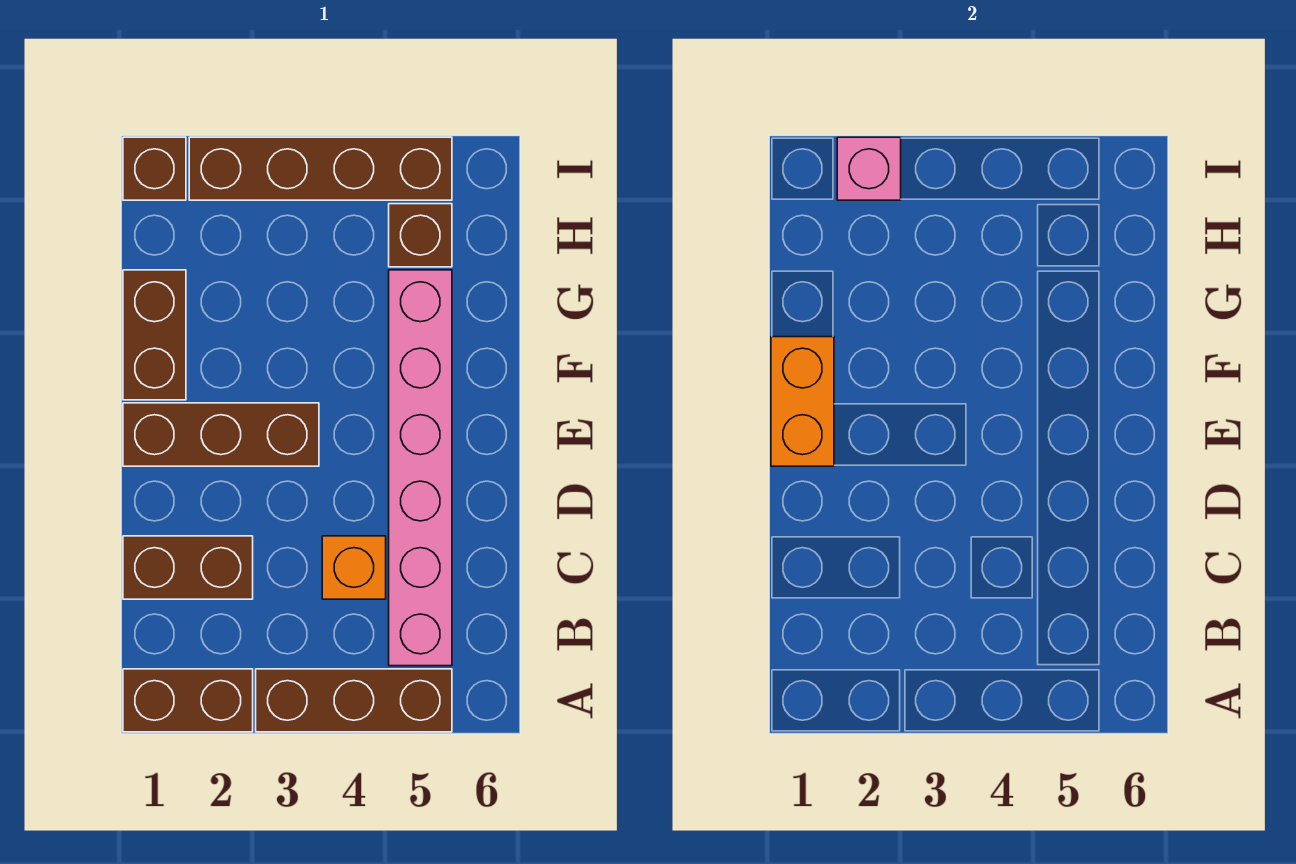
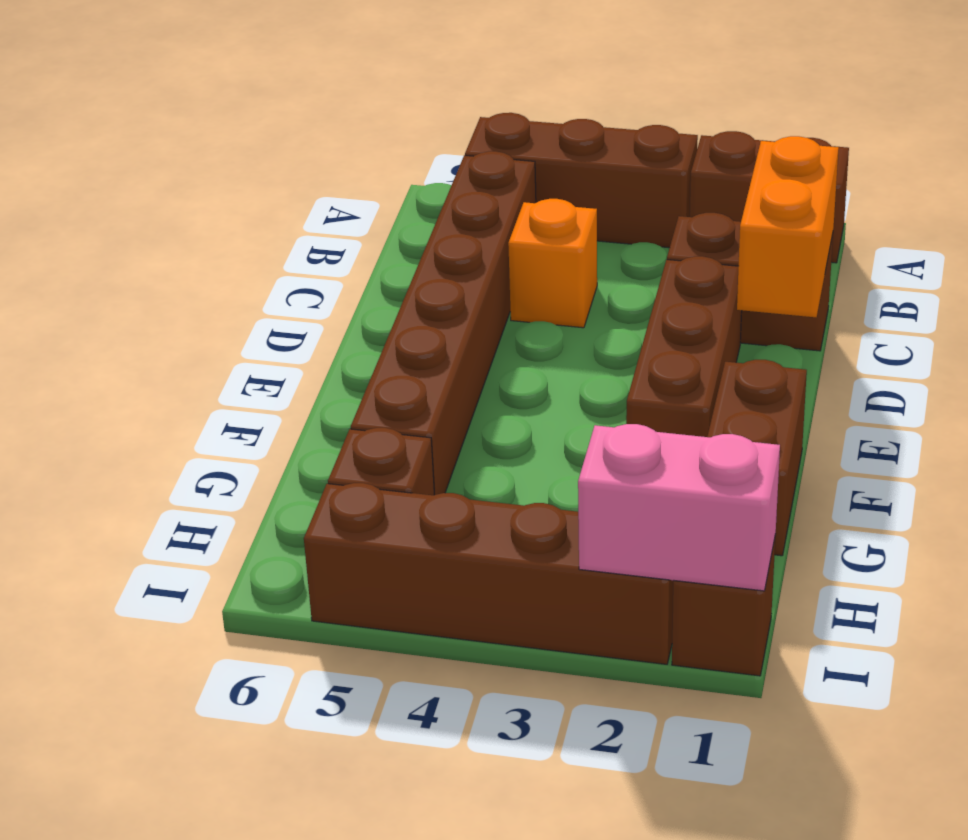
pink 1x6 brick [389,270,452,666] -> brown 1x6 brick [351,151,536,495]
brown 1x3 brick [123,403,319,466] -> brown 1x3 brick turned to [626,256,742,437]
orange 1x2 brick [771,337,834,466] -> orange 1x2 brick moved to [737,136,839,317]
pink 1x1 brick [837,137,901,200] -> pink 1x2 brick [578,424,780,591]

